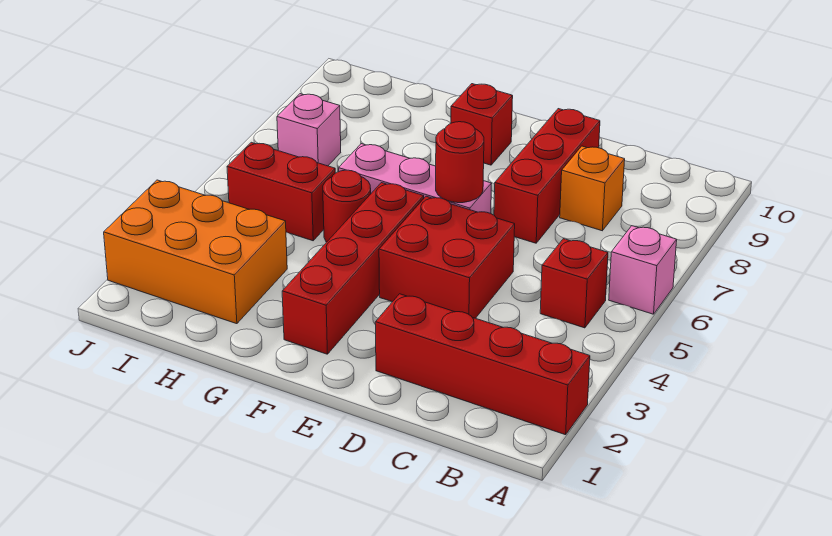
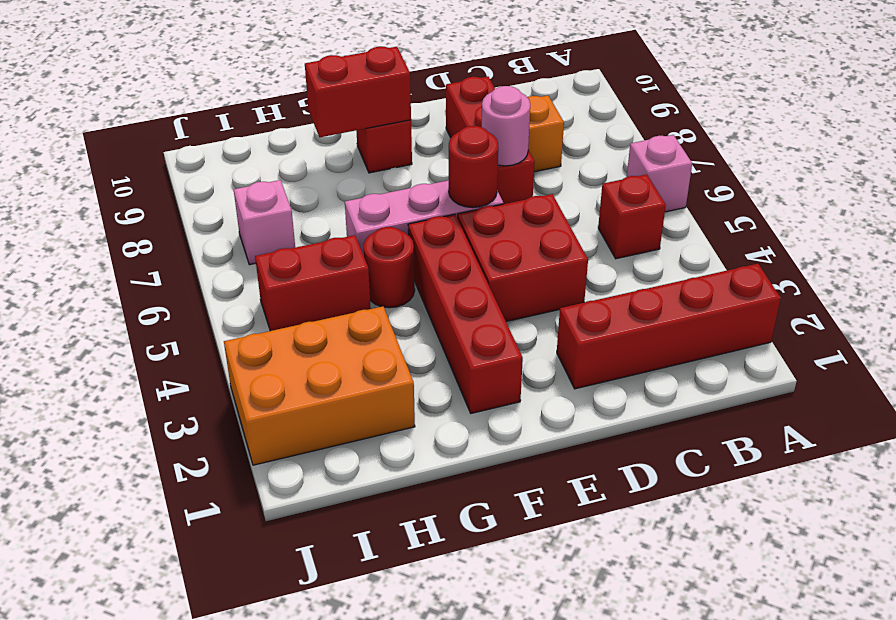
none -> pink 1x1 round brick [482,86,530,166]
none -> red 1x2 brick [305,47,411,137]

